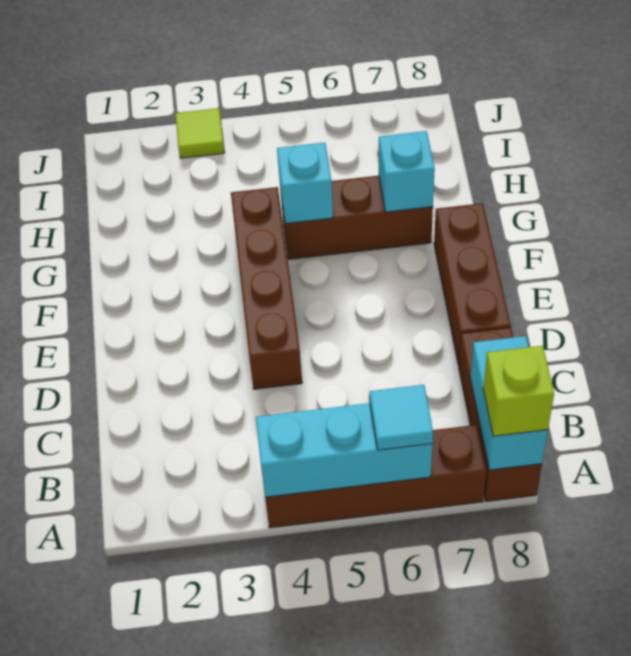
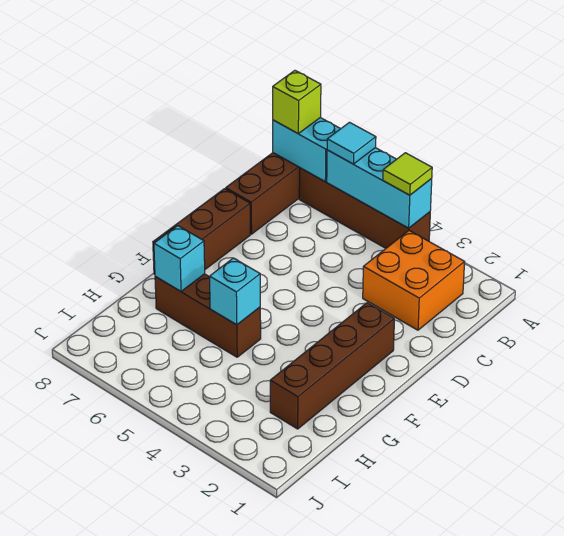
cyan 1x2 brick [470,336,548,470] -> cyan 1x2 brick turned to [273,118,340,182]
none -> orange 2x2 brick [363,231,465,330]
brown 1x4 brick [231,187,302,389] -> brown 1x4 brick moved to [270,303,394,429]
lime 1x1 tile [175,108,224,158] -> lime 1x1 tile moved to [383,153,432,195]

